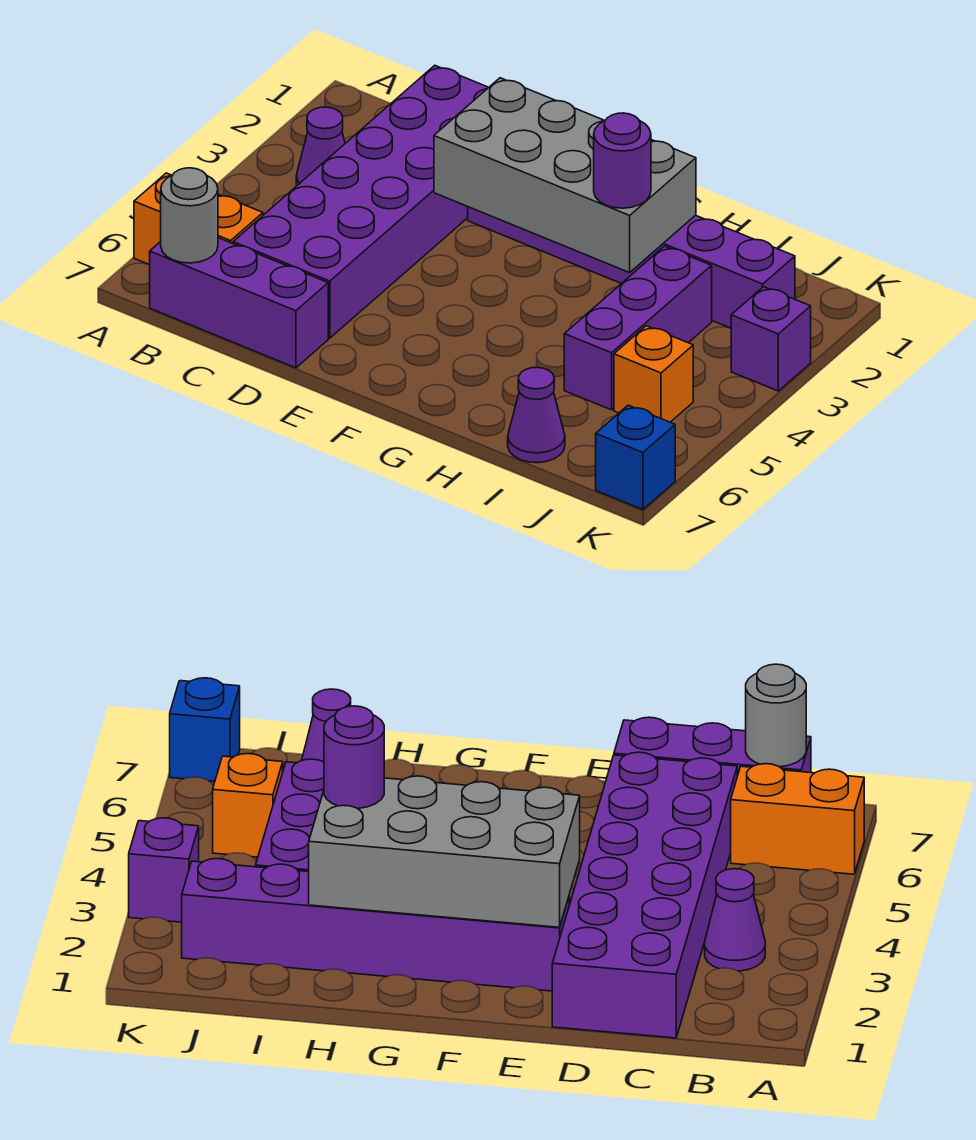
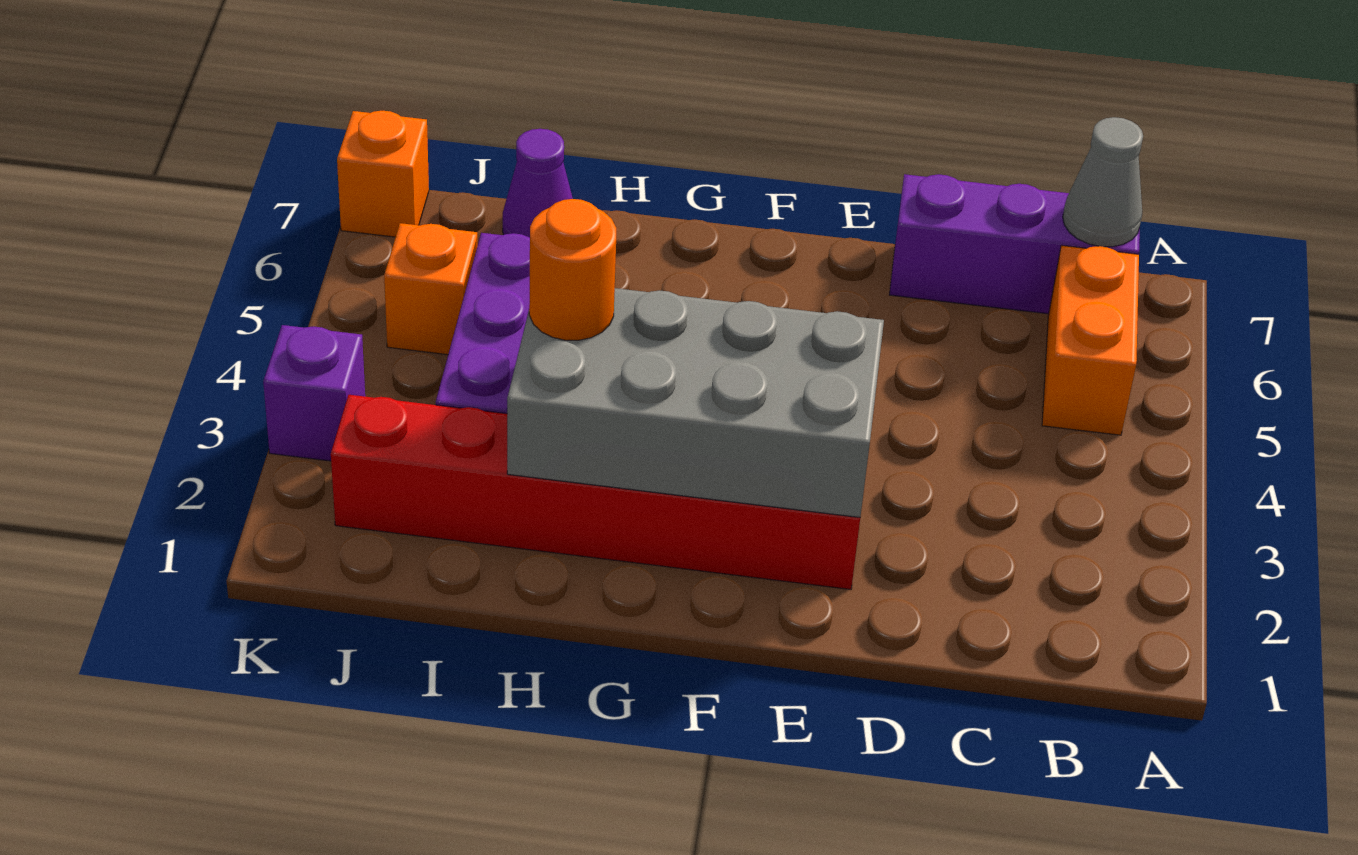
orange 1x2 brick [134,173,263,265] -> orange 1x2 brick turned to [1042,245,1139,435]
purple 1x1 cone [296,107,345,186] -> none
grey 1x1 round brick [161,168,218,263] -> grey 1x1 cone [1063,117,1143,247]
purple 2x6 brick [233,65,489,338] -> none
purple 1x6 brick [468,207,795,328] -> red 1x6 brick [331,395,860,589]
purple 1x1 round brick [594,113,651,208] -> orange 1x1 round brick [529,199,616,340]
blue 1x1 brick [596,405,675,510] -> orange 1x1 brick [337,111,429,237]

